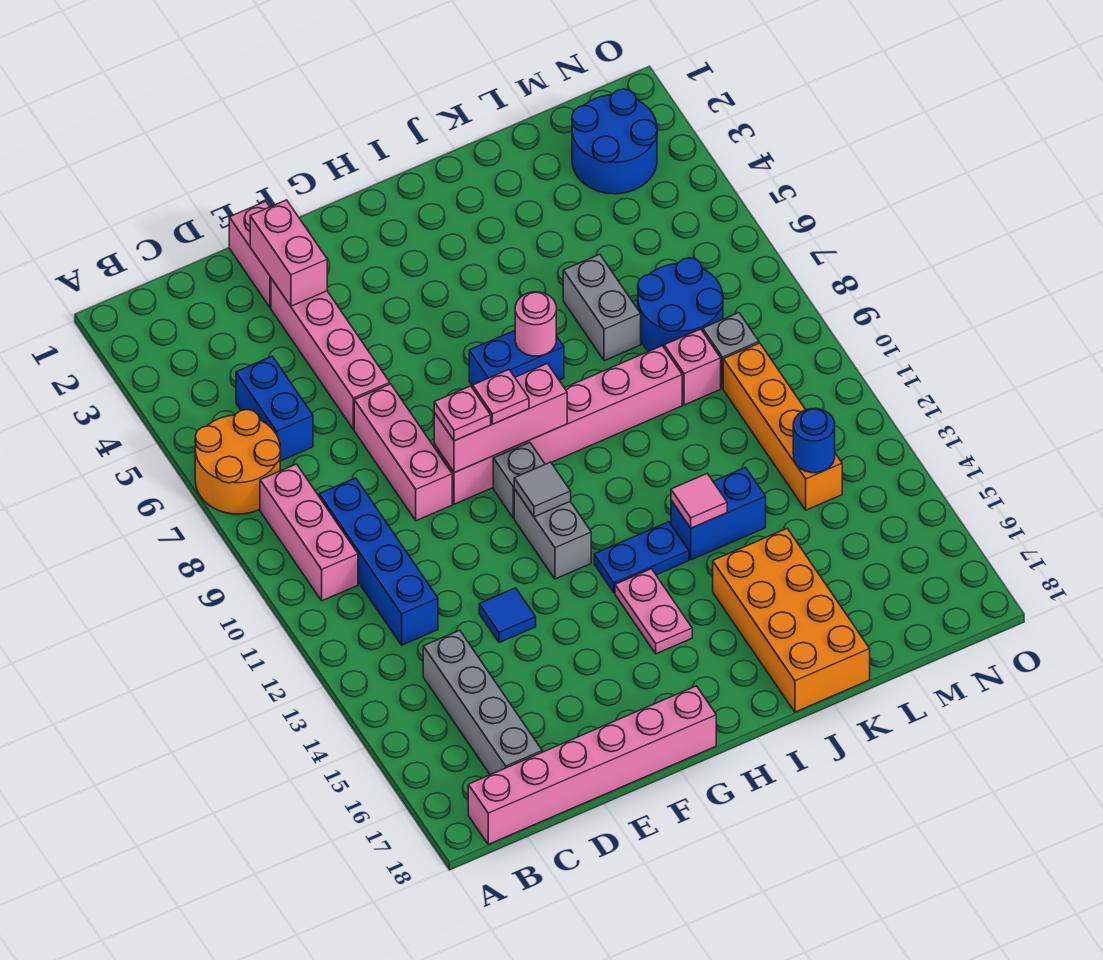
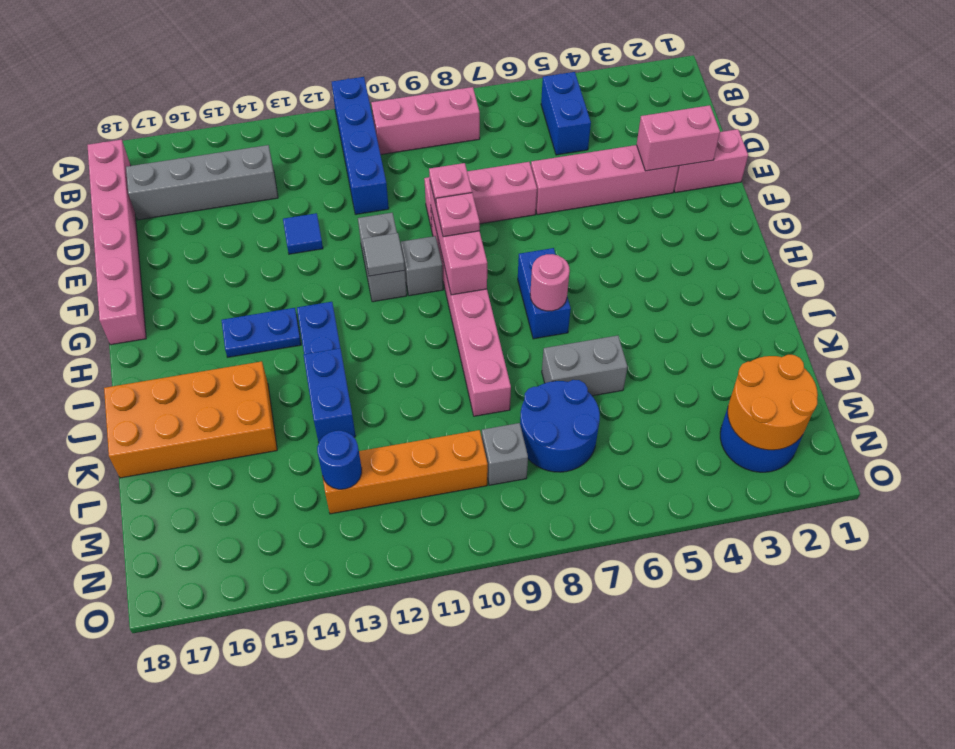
orange 2x2 round brick [195,410,281,514] -> orange 2x2 round brick moved to [728,355,818,450]
blue 1x2 brick [236,356,313,461] -> blue 1x2 brick turned to [541,72,591,155]
blue 1x4 brick [319,478,438,645] -> blue 1x4 brick turned to [332,77,389,214]
grey 1x2 brick [514,489,591,579] -> grey 1x2 brick turned to [358,213,407,302]
pink 1x2 plate [615,569,692,654] -> blue 1x2 plate [222,308,301,357]
pink 1x1 tile [671,474,727,528] -> none
pink 1x1 brick [664,329,721,405] -> none

